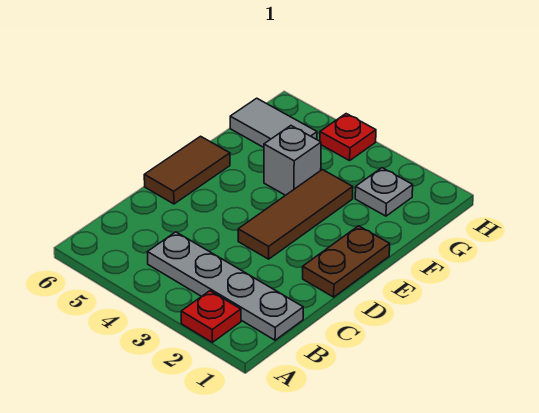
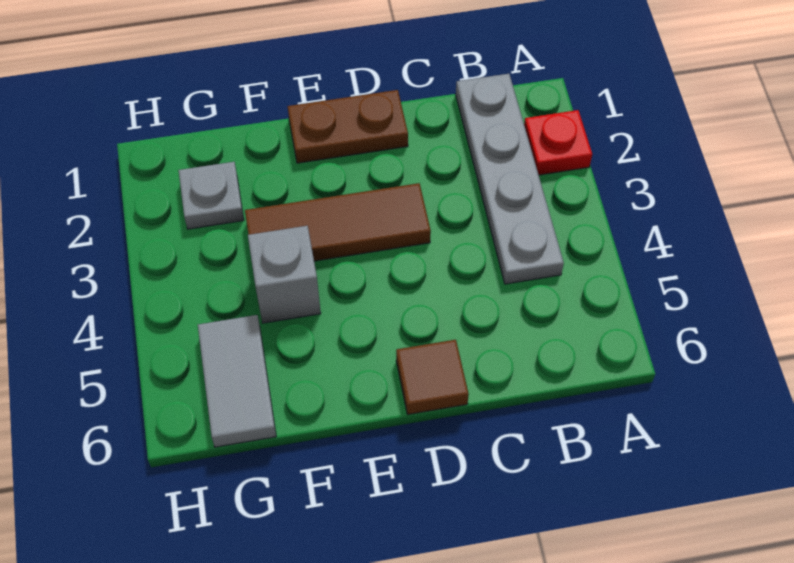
brown 1x2 tile [144,136,230,204] -> brown 1x1 tile [396,340,469,414]
red 1x1 plate [320,114,376,161] -> none

